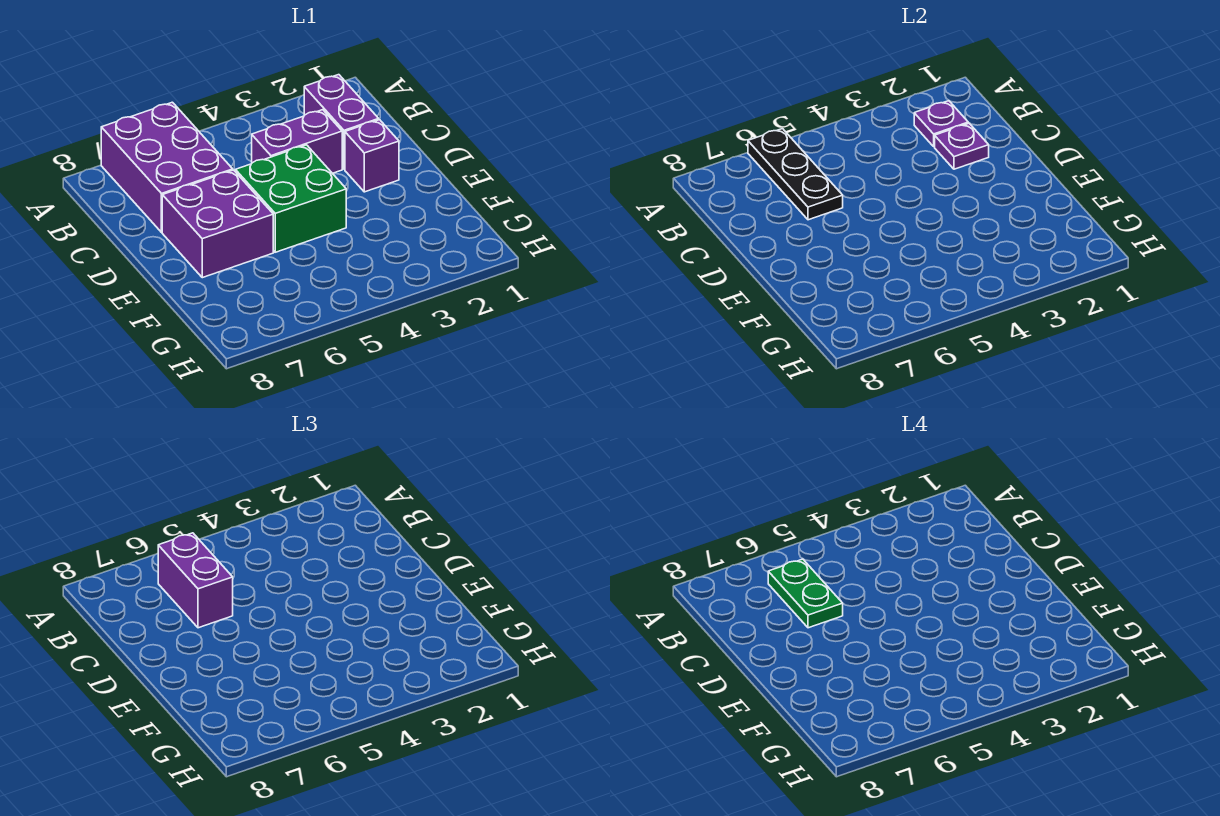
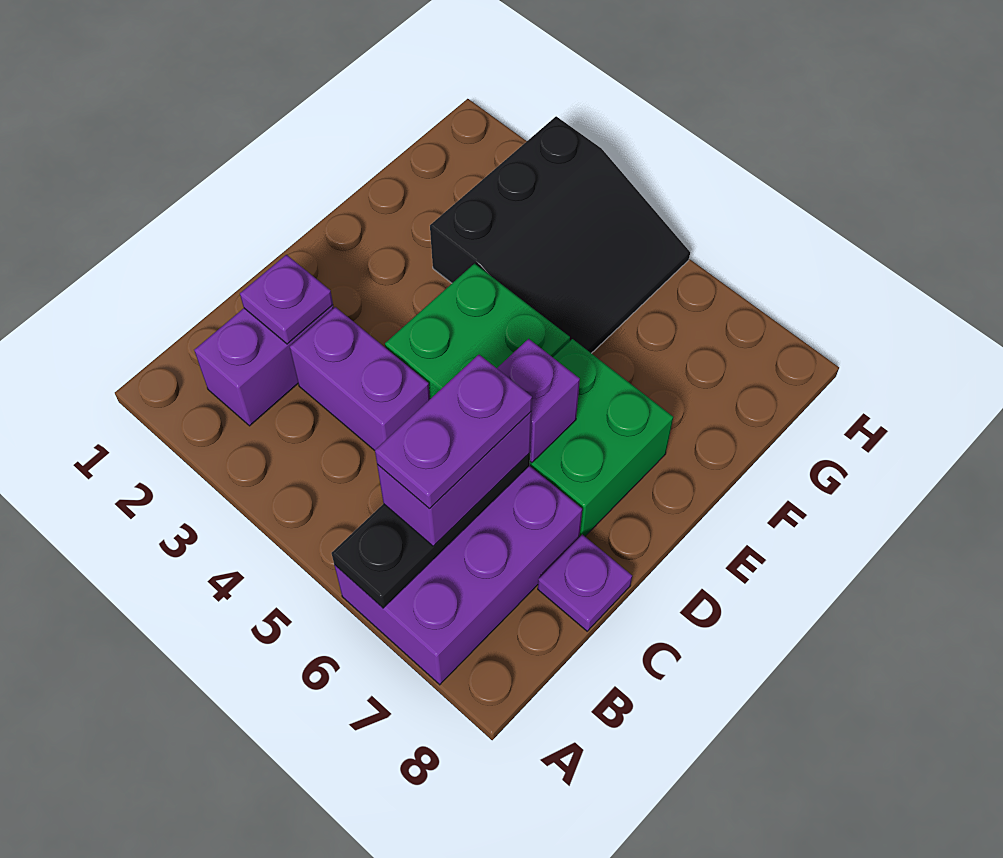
purple 1x1 plate [914,101,968,147] -> purple 1x1 plate moved to [538,534,632,631]
green 1x2 plate [768,559,843,628] -> purple 1x2 plate [375,355,532,509]
purple 1x1 brick [345,120,399,192] -> purple 1x1 brick moved to [497,339,580,463]
purple 2x2 brick [162,170,273,278] -> green 2x2 brick [530,339,673,537]
none -> black 3x3 slope [430,116,690,353]

